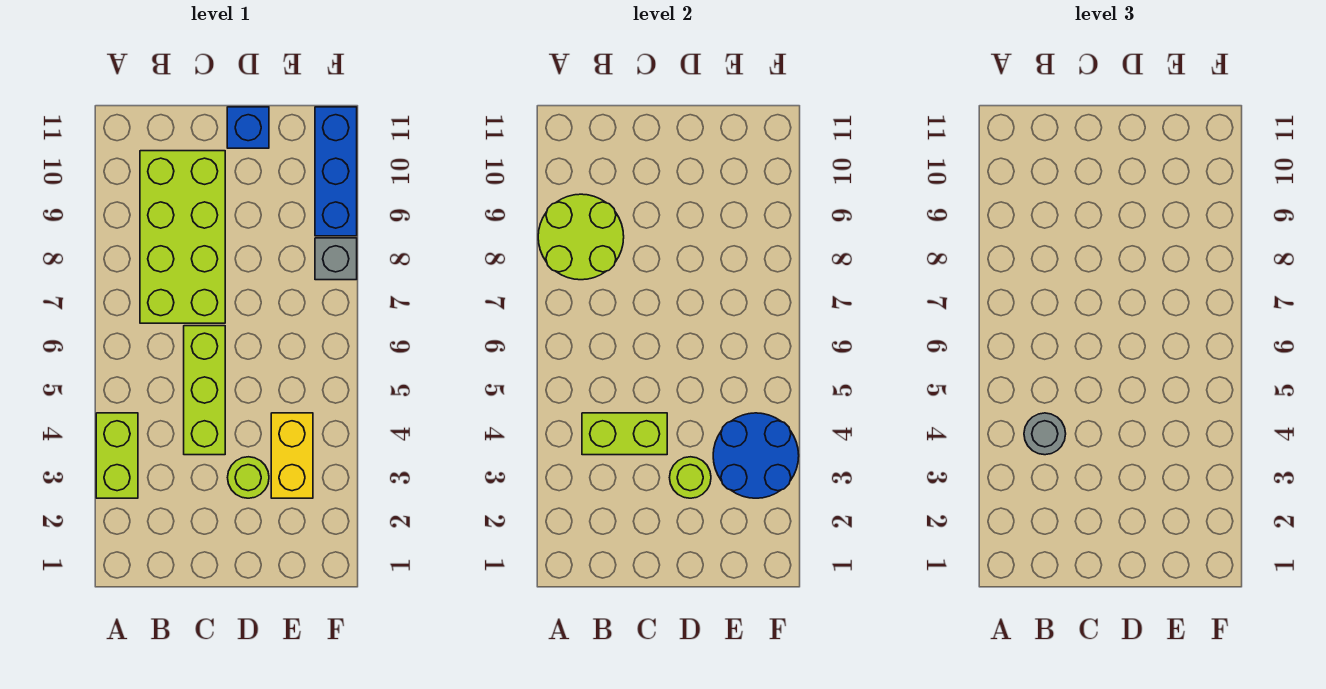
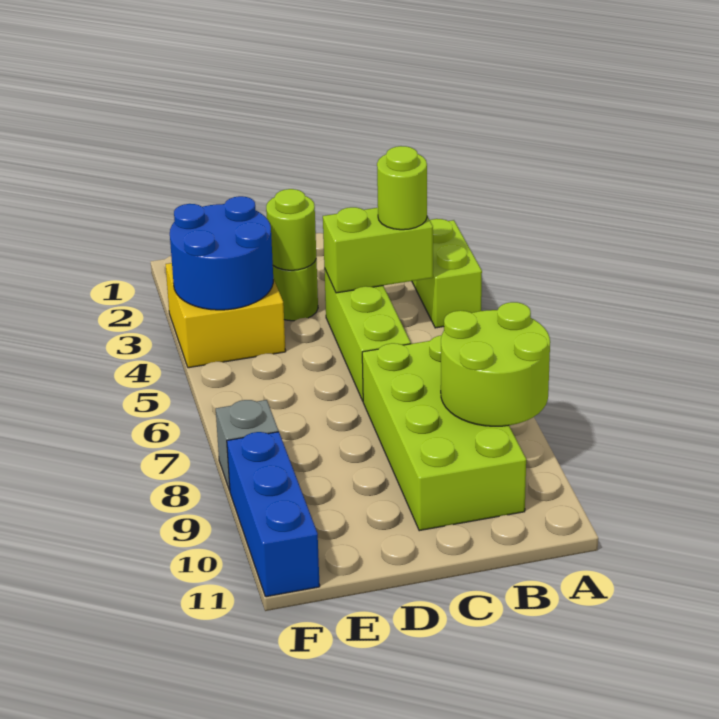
grey 1x1 round brick [1024,413,1066,455] -> lime 1x1 round brick [377,146,427,230]
blue 1x1 brick [227,107,269,148] -> none
yellow 1x2 brick [271,413,313,498] -> yellow 2x2 brick [166,263,286,368]

